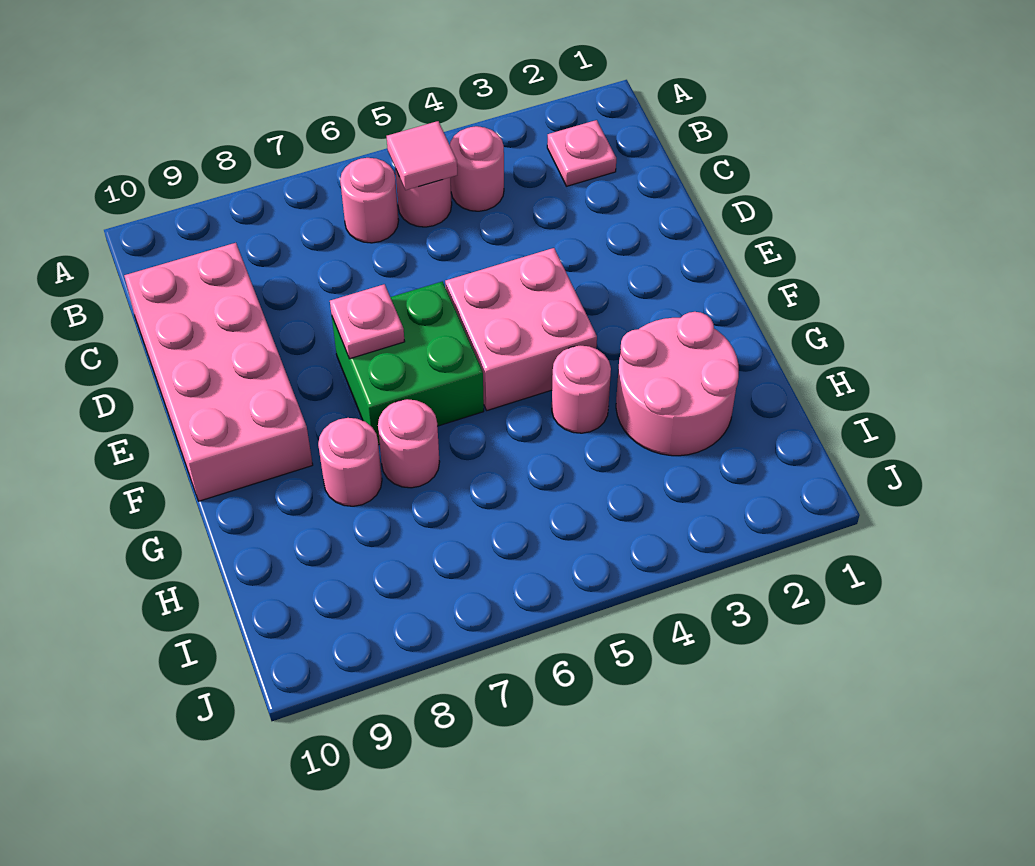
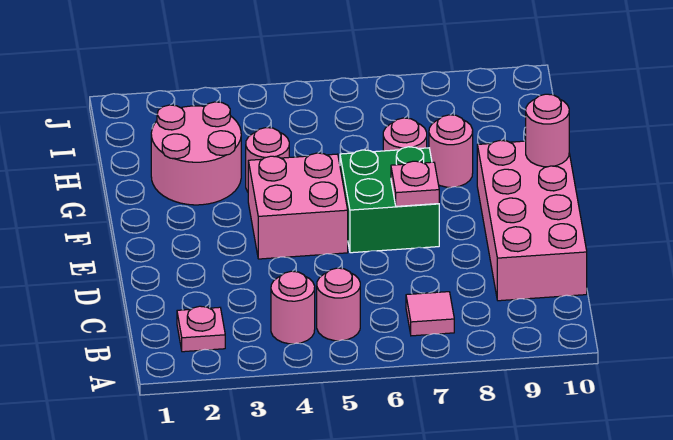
pink 1x1 tile [387,121,457,190] -> pink 1x1 tile moved to [406,292,454,336]
pink 1x1 round brick [340,158,399,243] -> pink 1x1 round brick moved to [526,94,569,167]

